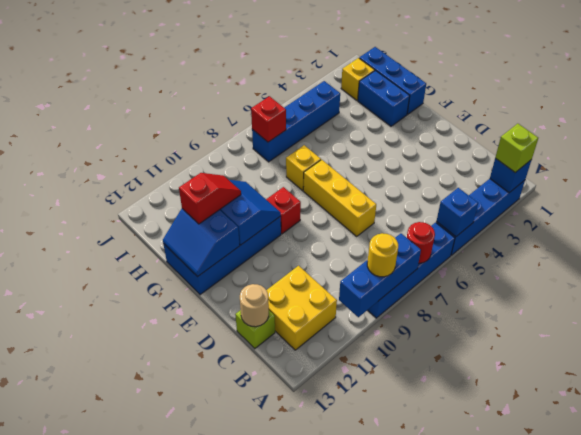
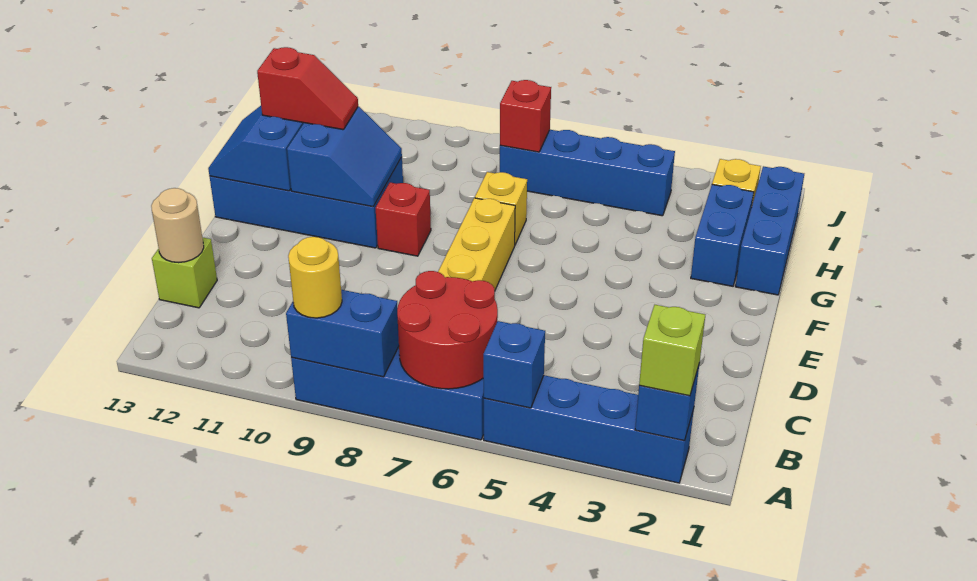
red 1x1 round brick [407,222,435,263] -> red 2x2 round brick [397,271,498,389]
blue 1x3 brick [339,234,421,317] -> blue 1x2 brick [286,290,399,377]
yellow 2x2 brick [267,266,337,350] -> none

